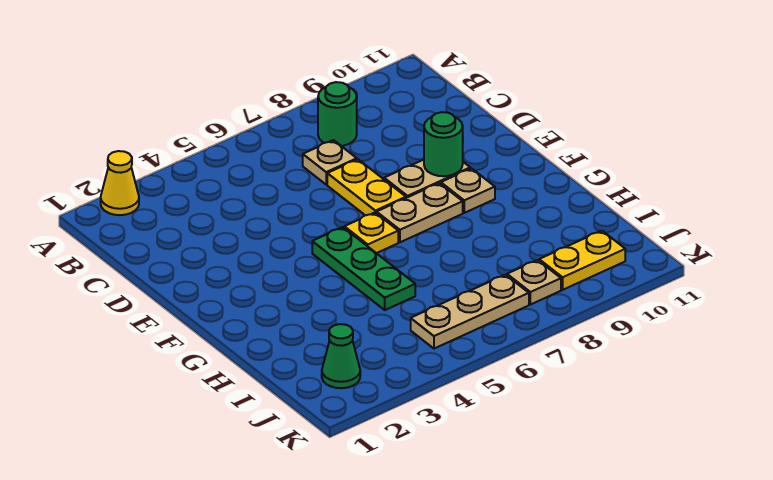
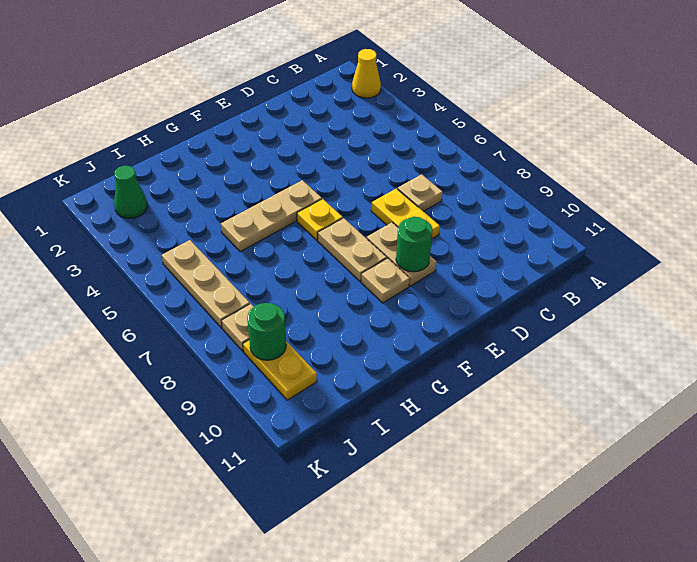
green 1x1 round brick [318,82,357,146] -> green 1x1 round brick moved to [247,303,286,360]
yellow 1x2 plate [327,159,406,215] -> yellow 1x2 plate turned to [371,188,440,239]
green 1x3 plate [312,227,415,310] -> tan 1x3 plate [221,180,322,251]

